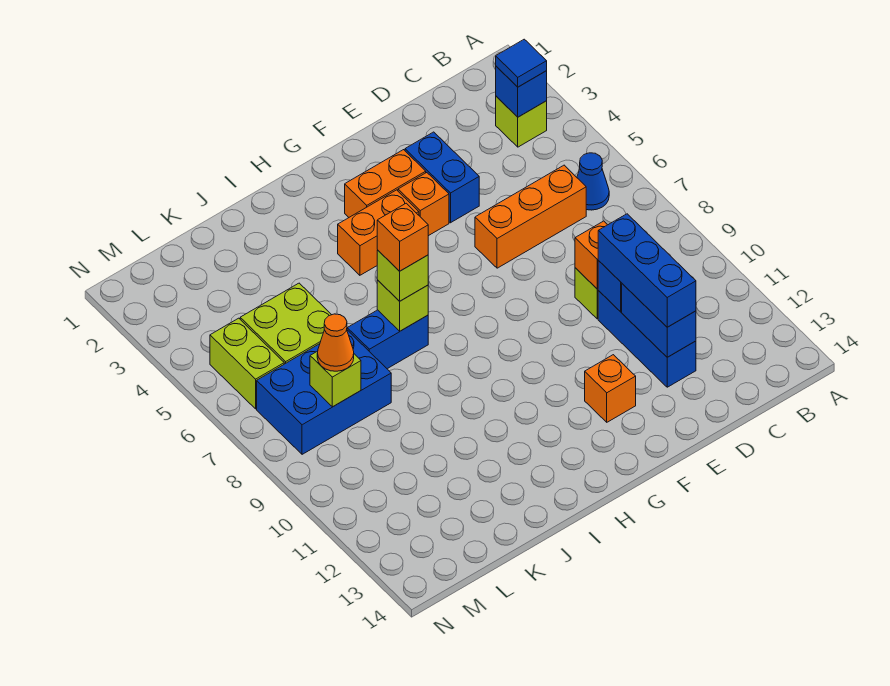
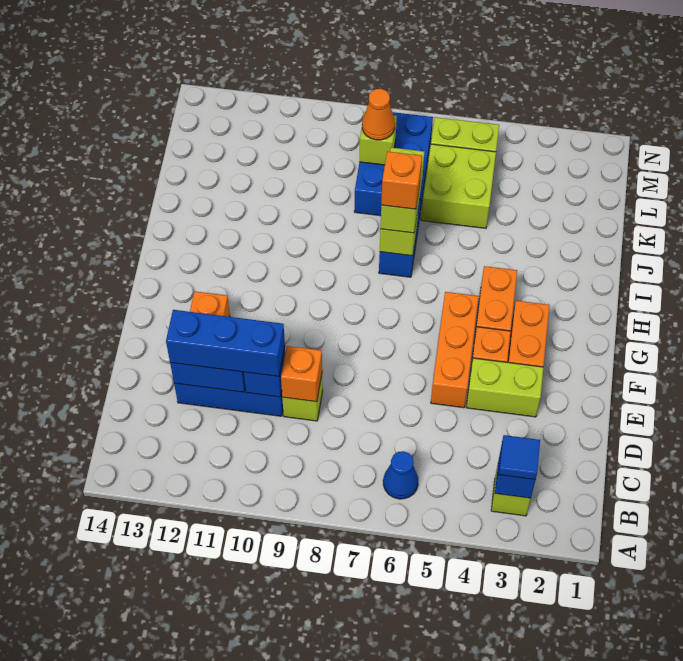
orange 1x3 brick [475,165,586,268] -> orange 1x3 brick moved to [431,292,479,408]
blue 1x2 brick [405,132,479,223] -> lime 1x2 brick [466,358,543,417]
lime 1x1 brick [377,250,428,301] -> lime 1x2 brick [380,148,424,233]

